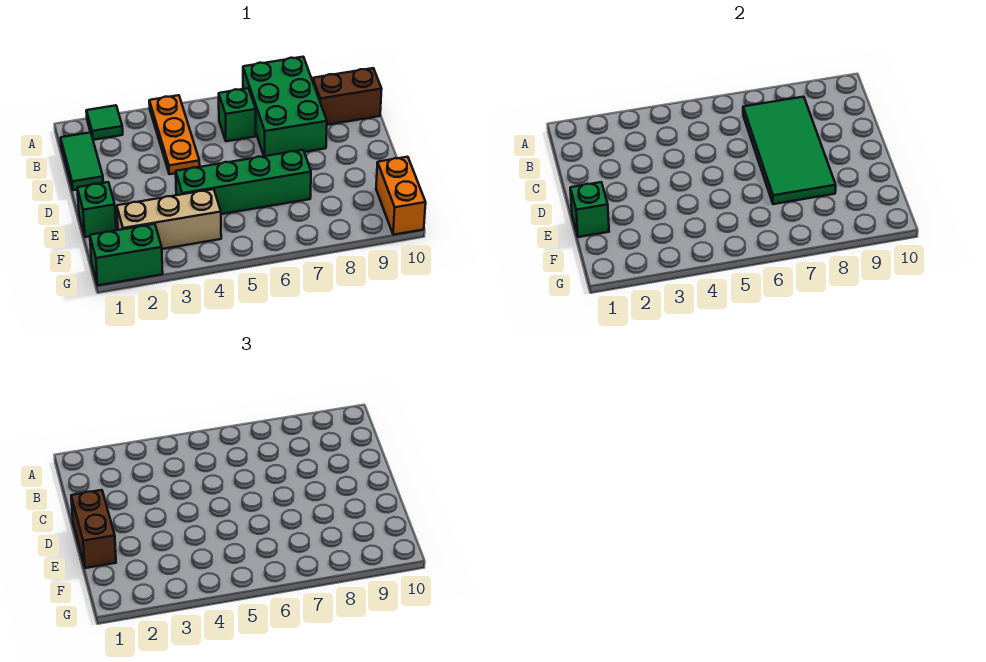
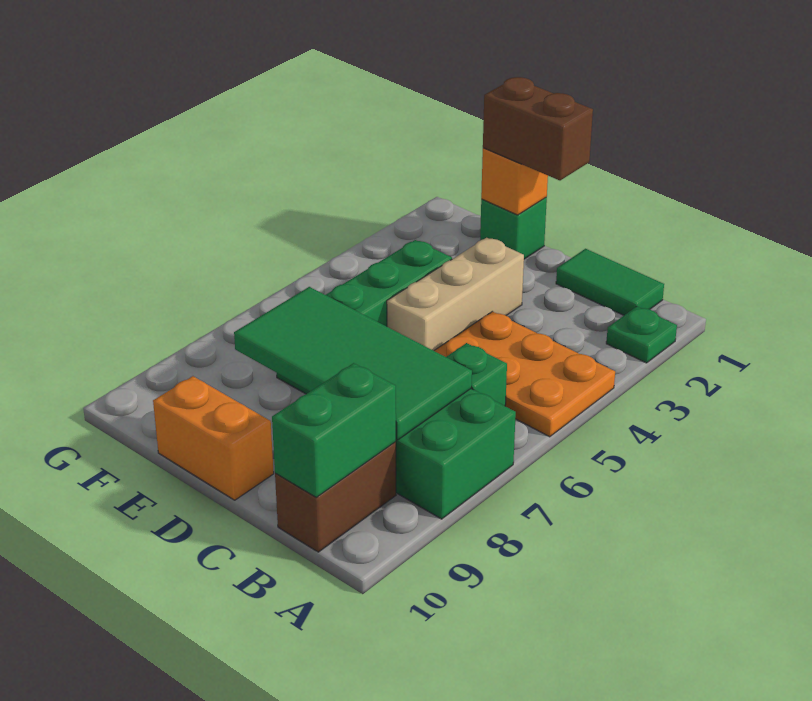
green 1x1 tile [86,105,123,140] -> green 1x1 plate [606,306,677,363]
orange 1x3 plate [149,95,200,174] -> orange 2x3 plate [434,311,615,437]
green 1x1 brick [570,182,609,237] -> orange 1x1 brick [481,148,548,215]
tan 1x3 brick [117,189,221,249] -> tan 1x3 brick moved to [387,238,524,351]
orange 1x2 brick [376,157,426,235] -> orange 1x2 brick moved to [153,376,274,500]
green 1x2 brick [90,224,163,285] -> green 1x2 brick moved to [272,363,396,497]

